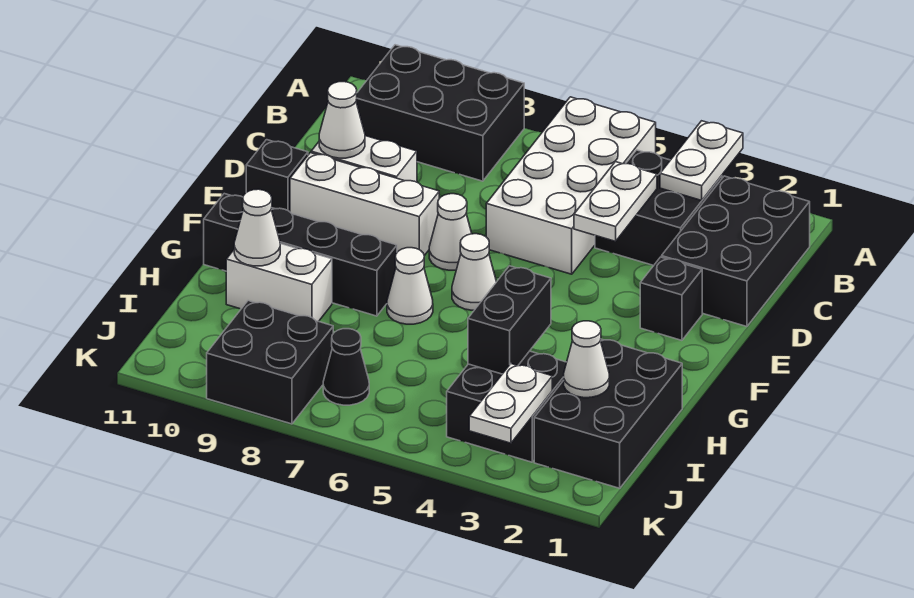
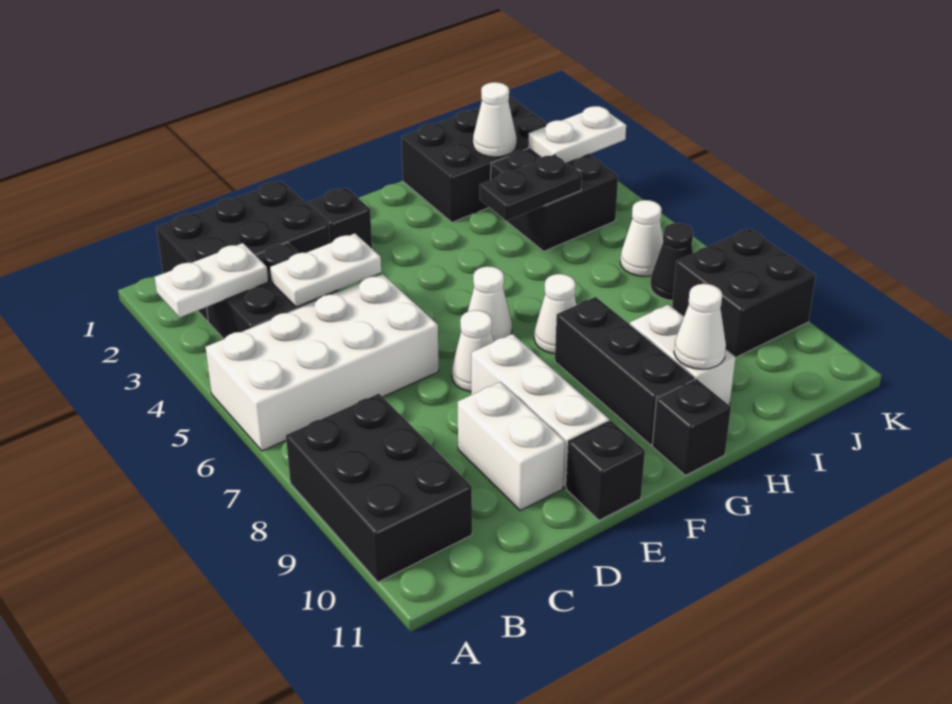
white 1x1 cone [319,82,365,158] -> white 1x1 cone moved to [620,200,663,276]
black 1x2 brick [468,266,551,374] -> black 1x2 plate [480,155,582,221]

